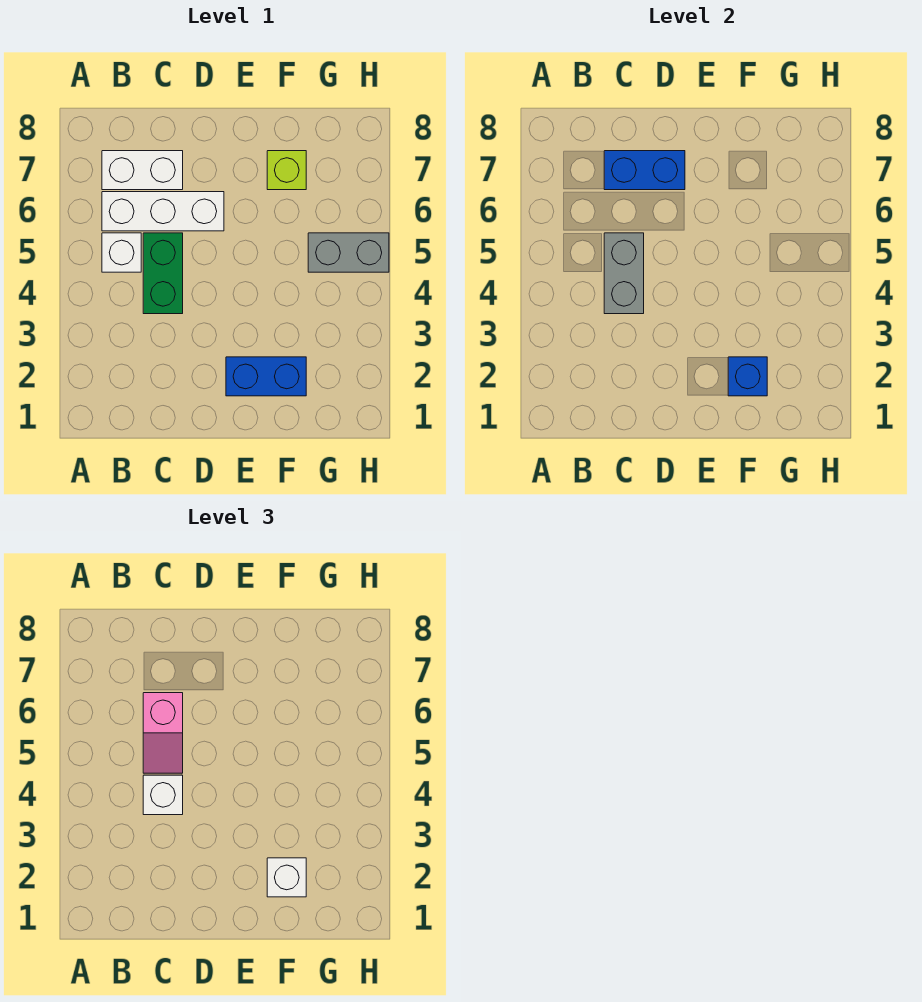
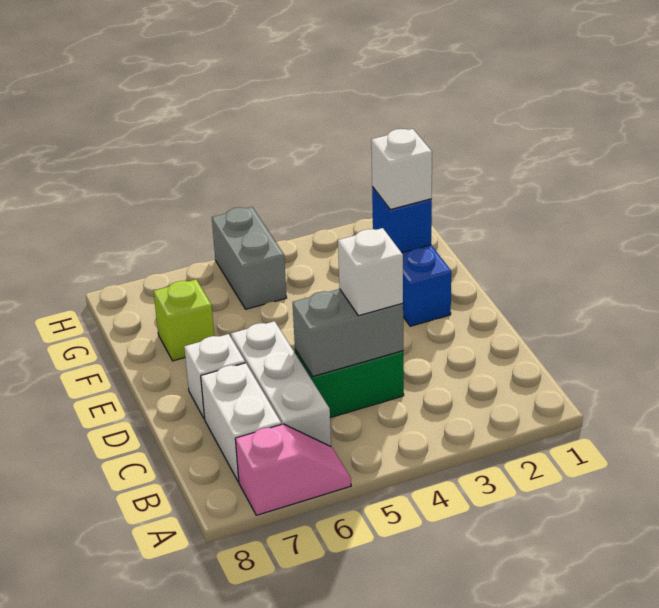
white 1x1 brick [102,233,141,272] -> white 1x1 brick moved to [184,334,245,419]
pink 1x2 slope [143,693,183,773] -> pink 1x2 slope moved to [235,424,351,515]
blue 1x2 brick [604,151,685,190] -> none

